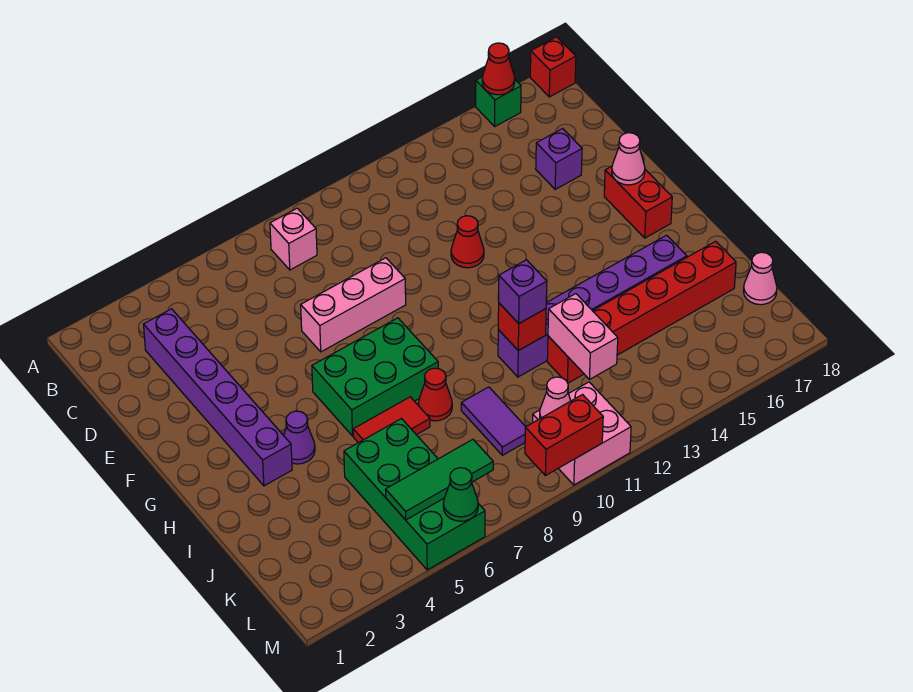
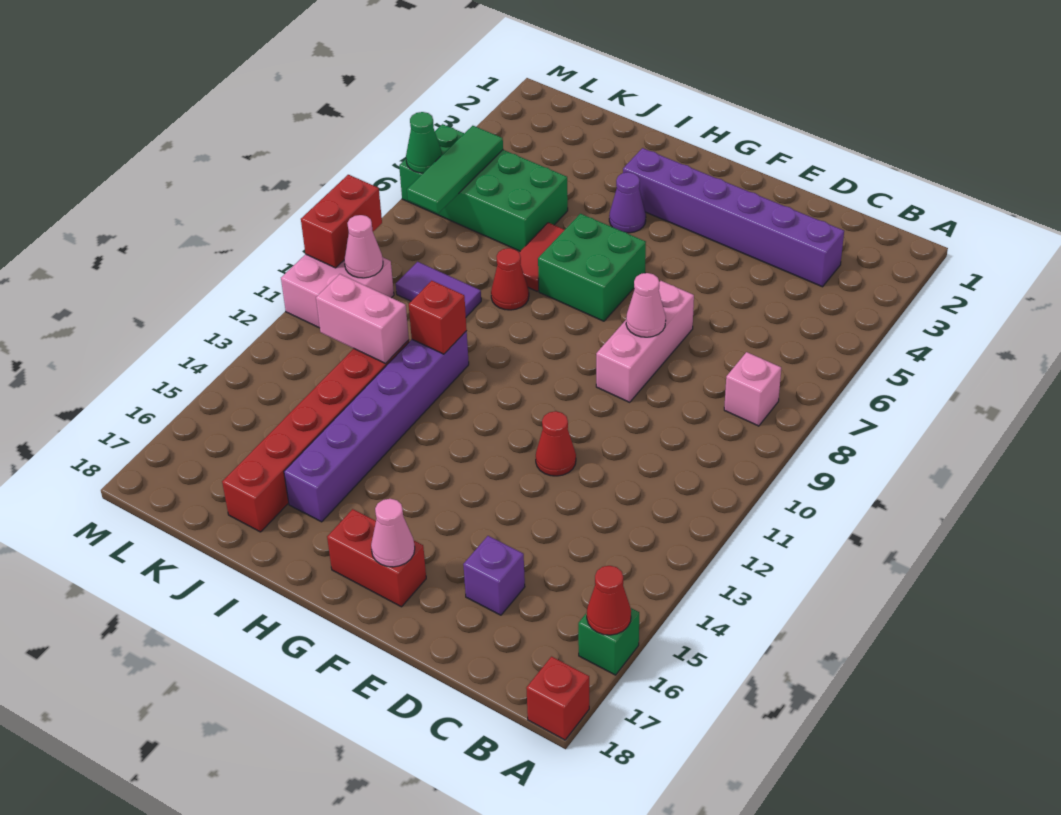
green 2x3 brick [312,318,438,436] -> green 2x2 brick [538,214,646,321]
purple 1x1 brick [499,260,547,323] -> none
pink 1x1 cone [743,252,777,305] -> pink 1x1 cone moved to [626,273,666,337]

